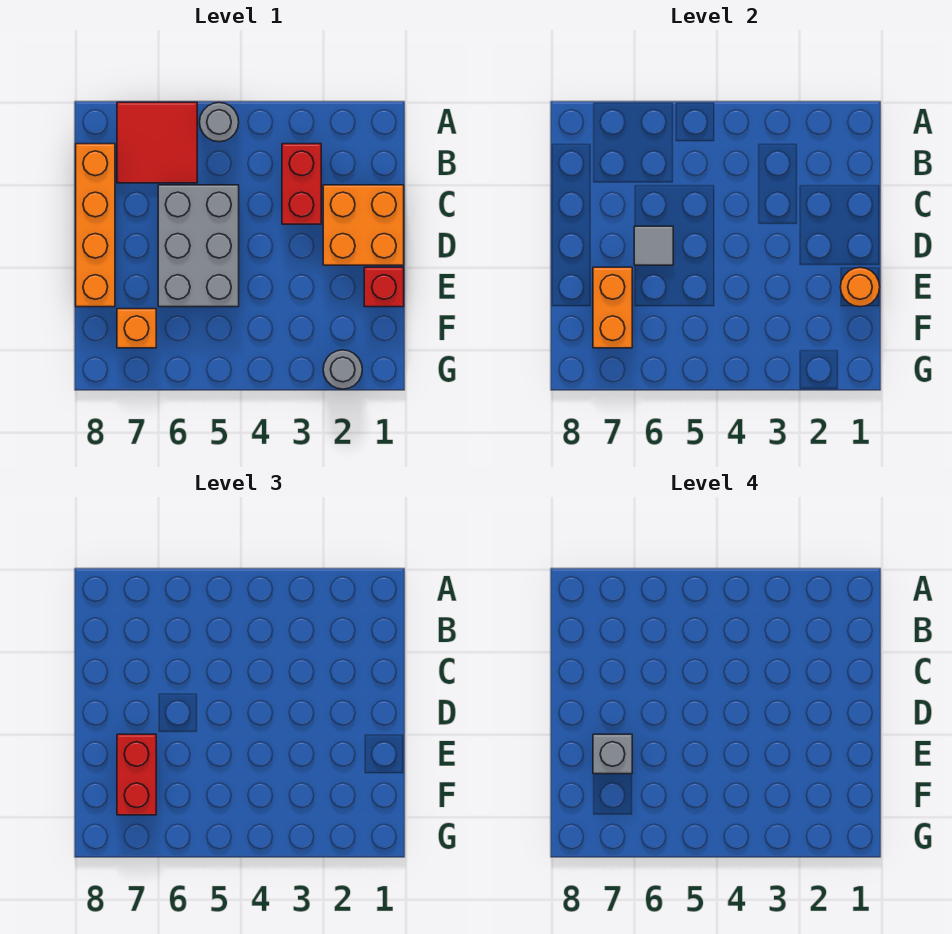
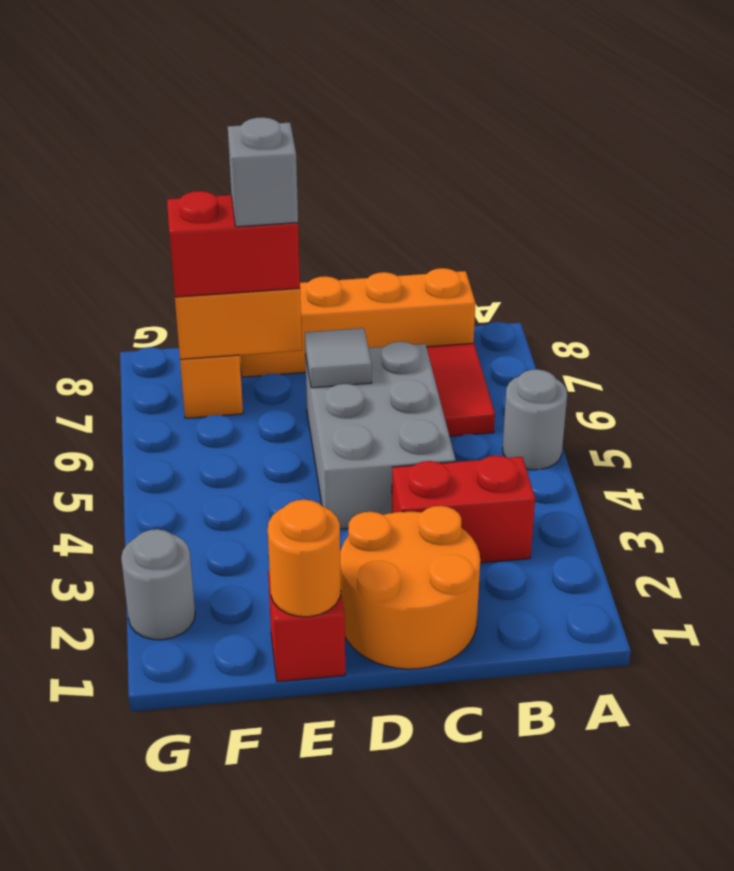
red 2x2 tile [117,102,197,183] -> red 1x2 tile [427,343,495,436]
orange 2x2 brick [323,185,404,265] -> orange 2x2 round brick [340,506,480,669]
grey 2x3 brick [158,185,239,307] -> grey 2x3 brick turned to [305,341,456,529]

